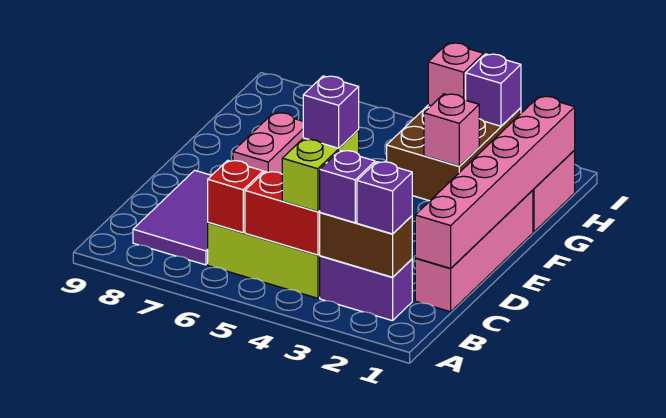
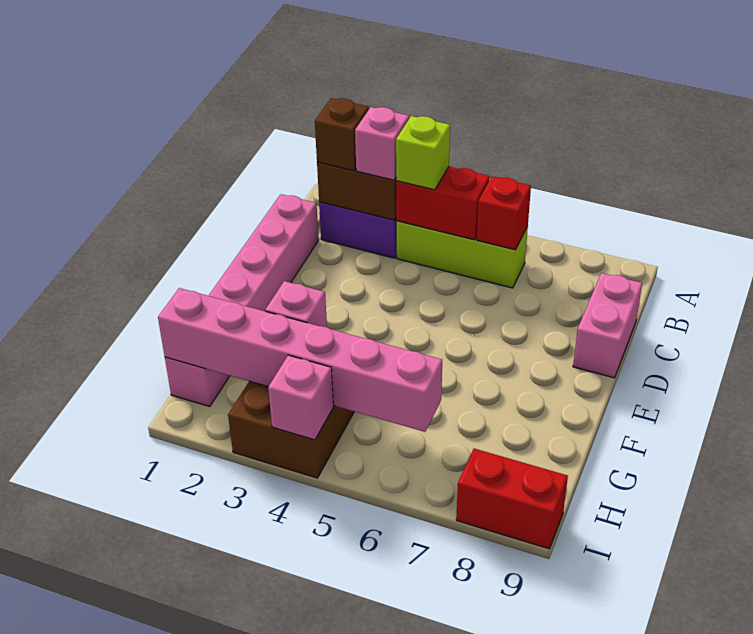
purple 1x1 brick [357,162,412,234] -> brown 1x1 brick [315,98,369,171]
purple 1x1 brick [319,150,375,223] -> pink 1x1 brick [355,107,409,180]
lime 1x2 brick [282,130,359,212] -> lime 1x1 brick [396,116,450,190]
purple 2x3 tile [133,170,212,265] -> none
pink 1x6 brick [415,96,575,268] -> pink 1x6 brick turned to [158,288,442,432]
purple 1x1 brick [303,76,359,148] -> none
pink 1x2 brick [233,113,303,174] -> pink 1x2 brick moved to [573,273,642,378]
purple 1x1 brick [466,54,521,126] -> none
none -> red 1x2 brick [456,449,568,549]

